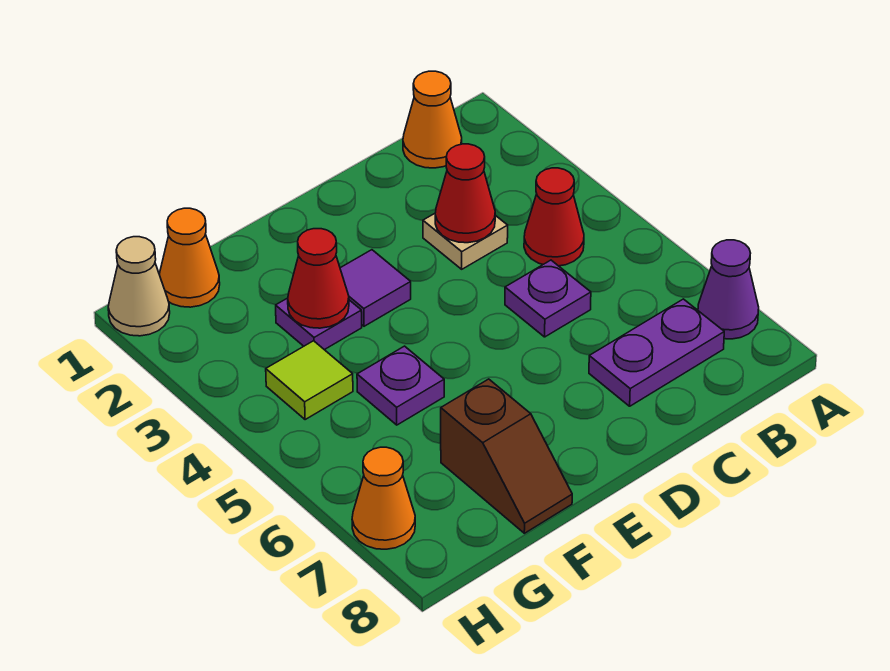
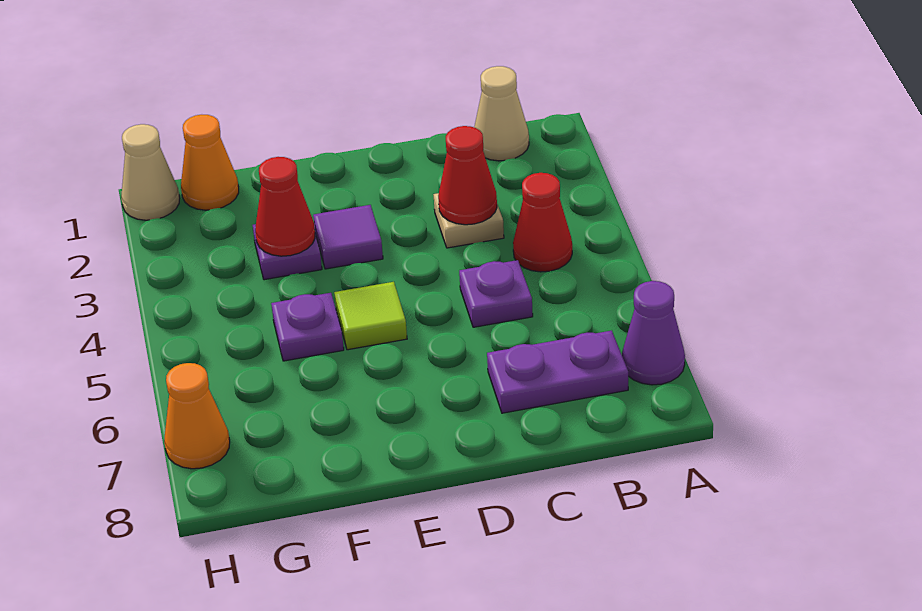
orange 1x1 cone [403,71,462,168] -> tan 1x1 cone [474,66,529,161]
brown 1x2 slope [441,379,572,533] -> none
lime 1x1 tile [266,341,353,420] -> lime 1x1 tile moved to [334,282,407,350]

